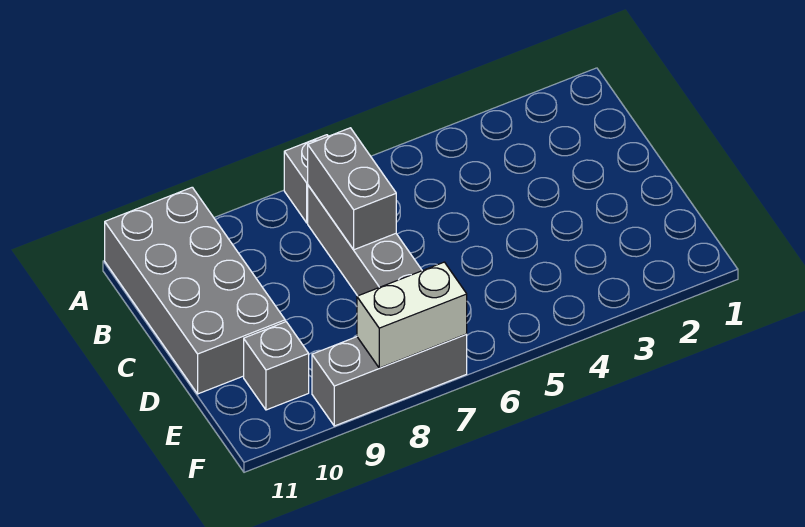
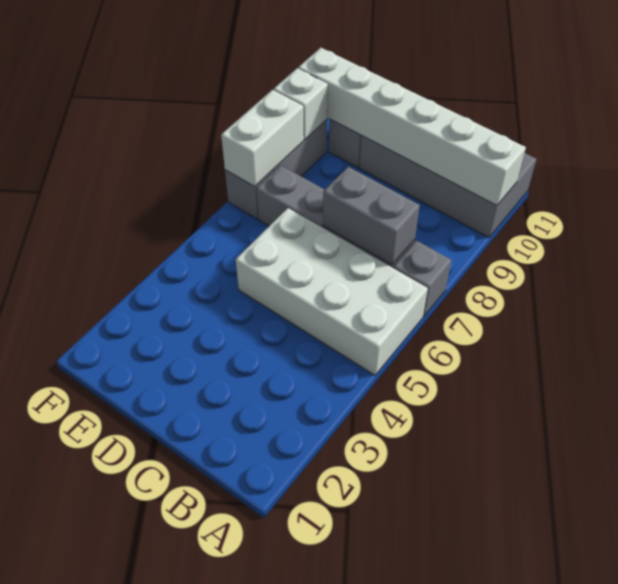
none -> white 2x4 brick [236,208,428,375]
none -> white 1x6 brick [298,48,526,206]
none -> white 1x1 brick [274,68,328,140]

